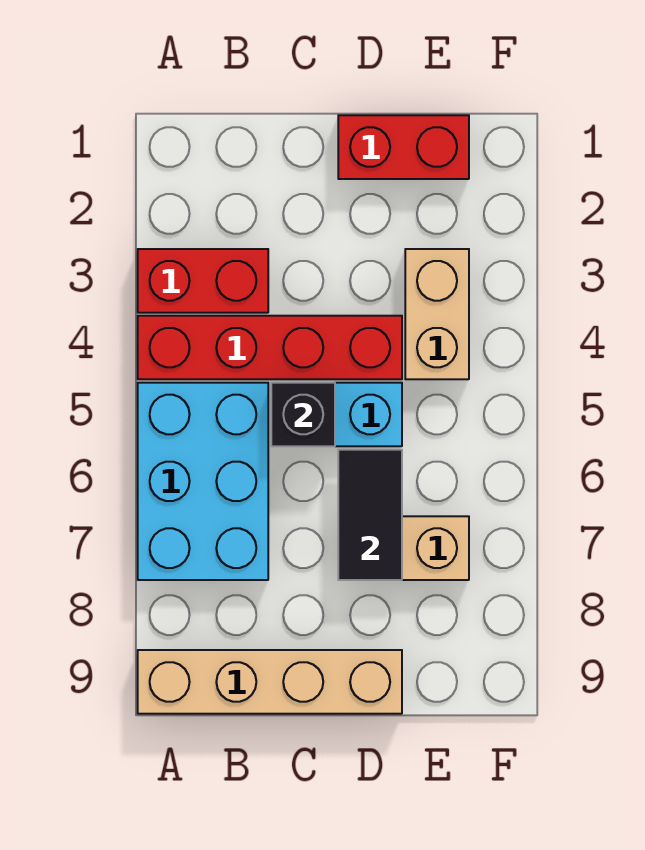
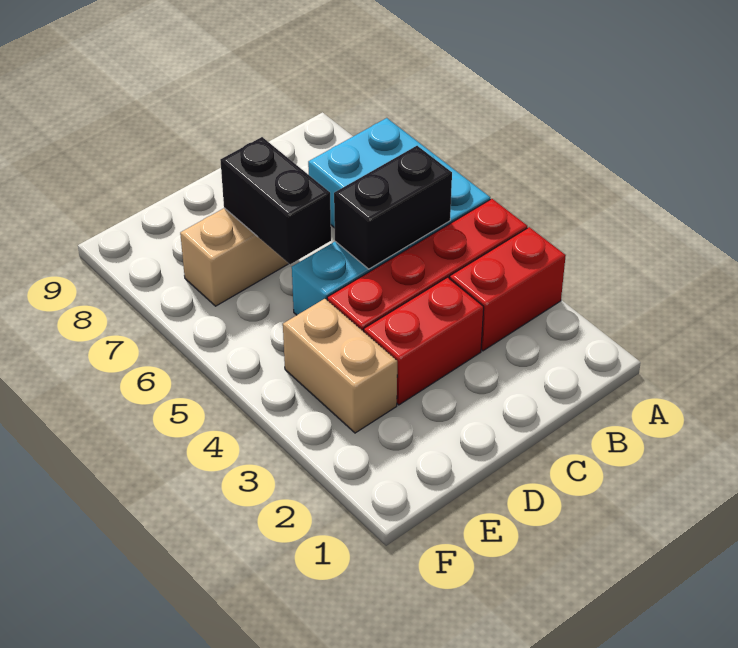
tan 1x4 brick [138,650,402,714] -> none
black 1x1 brick [271,383,335,446] -> black 1x2 brick [334,146,452,269]
red 1x2 brick [338,115,469,179] -> red 1x2 brick moved to [364,277,484,405]
black 1x2 tile [338,450,402,580] -> black 1x2 brick [220,137,331,264]

